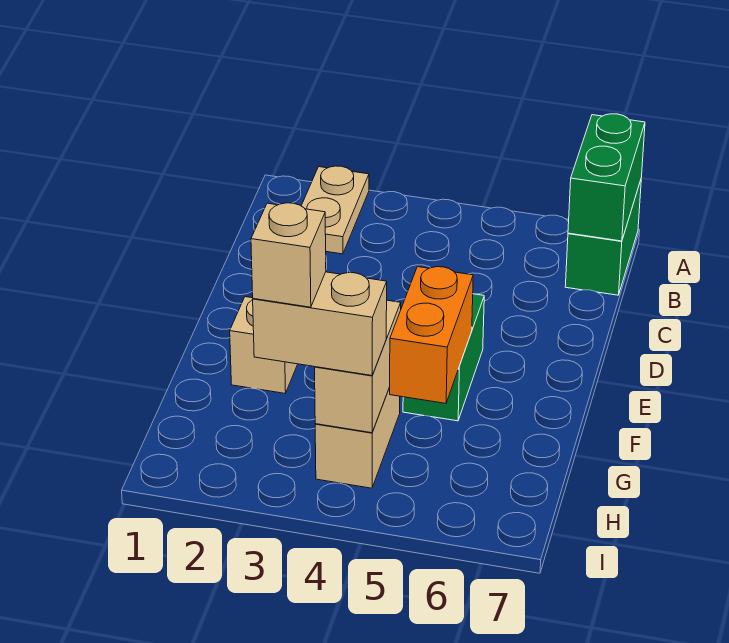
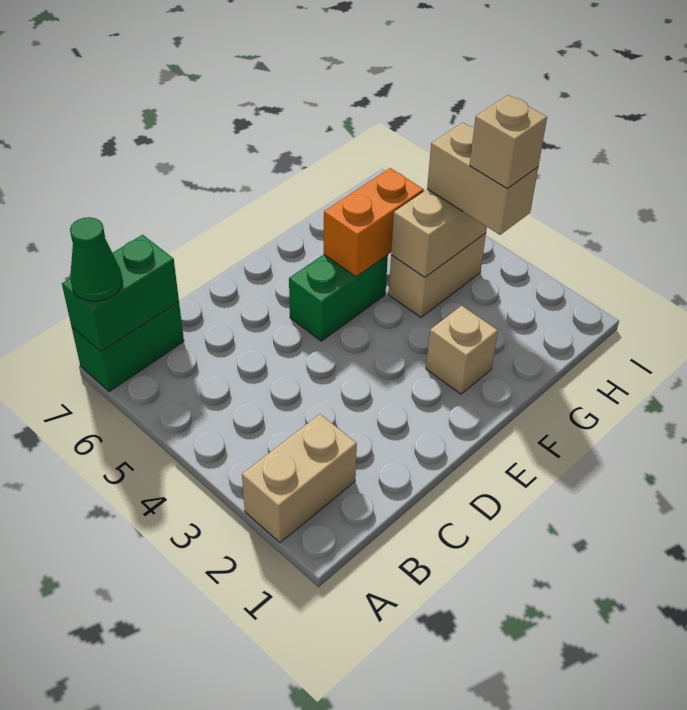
tan 1x2 plate [301,166,369,254] -> tan 1x2 brick [242,414,357,543]
none -> green 1x1 cone [70,217,123,301]

